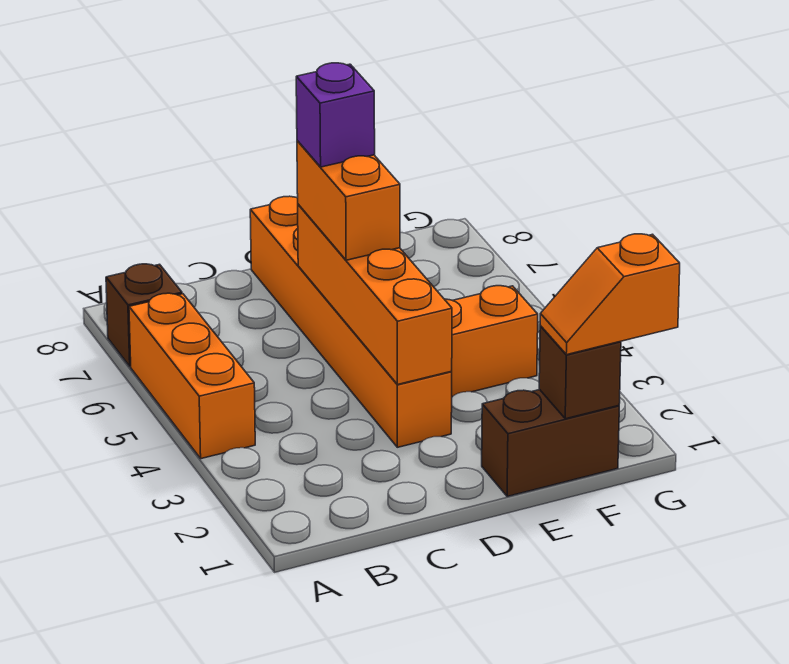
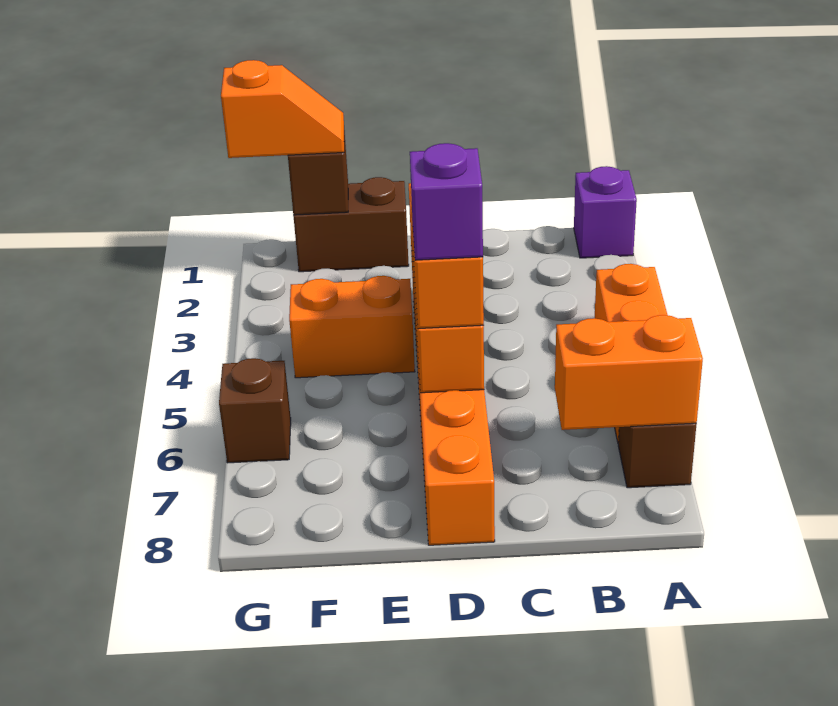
none -> purple 1x1 brick [574,166,637,258]
none -> orange 1x2 brick [555,315,703,430]
none -> brown 1x1 brick [219,358,291,463]

